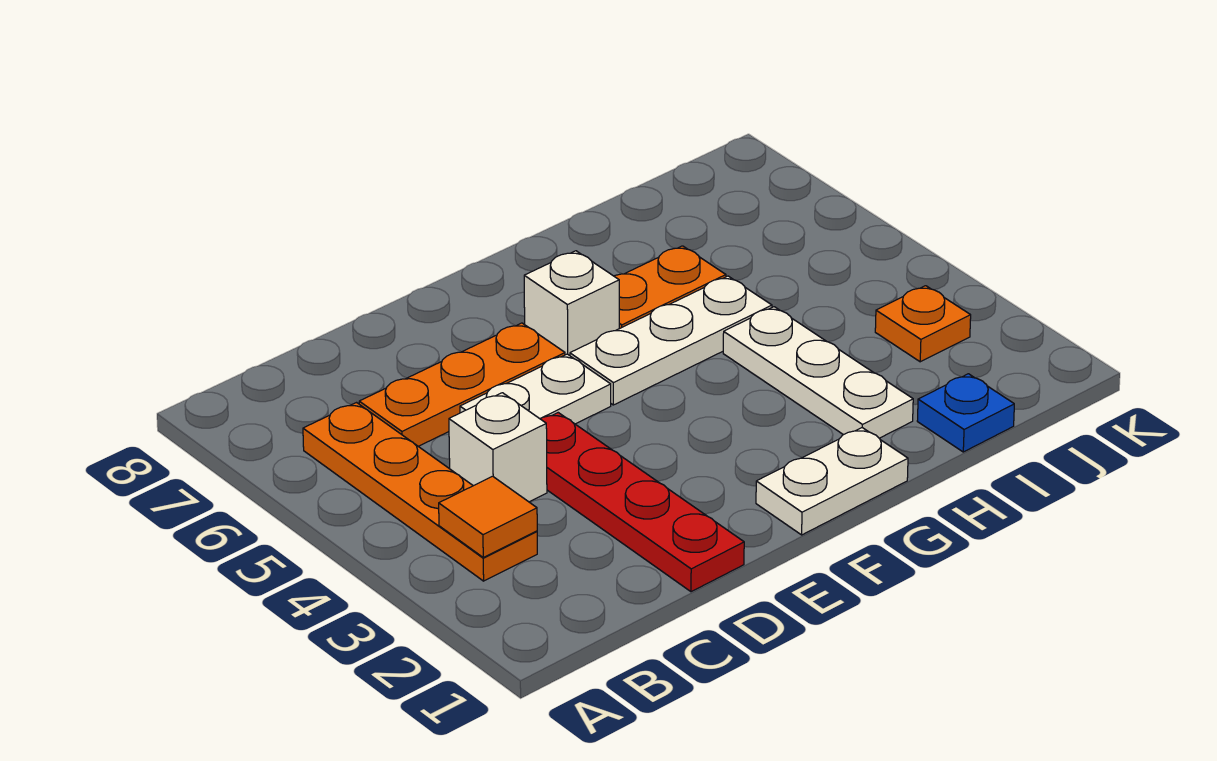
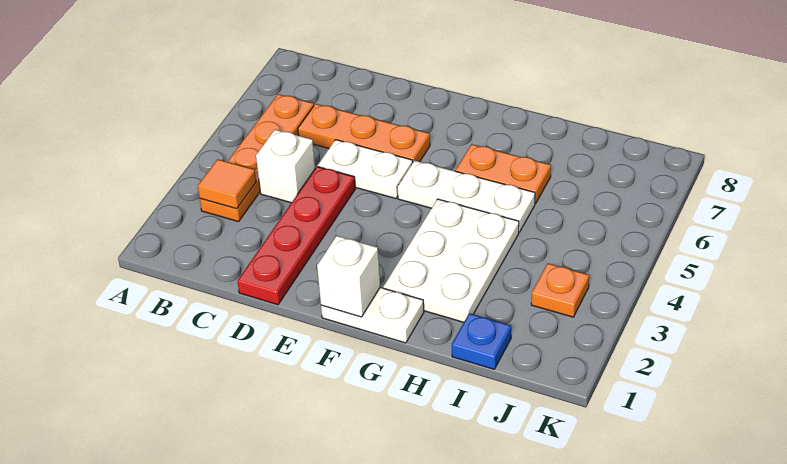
white 1x1 brick [524,251,619,356] -> white 1x1 brick moved to [317,236,380,317]
white 1x3 plate [723,307,913,438] -> white 2x3 plate [383,199,519,322]

